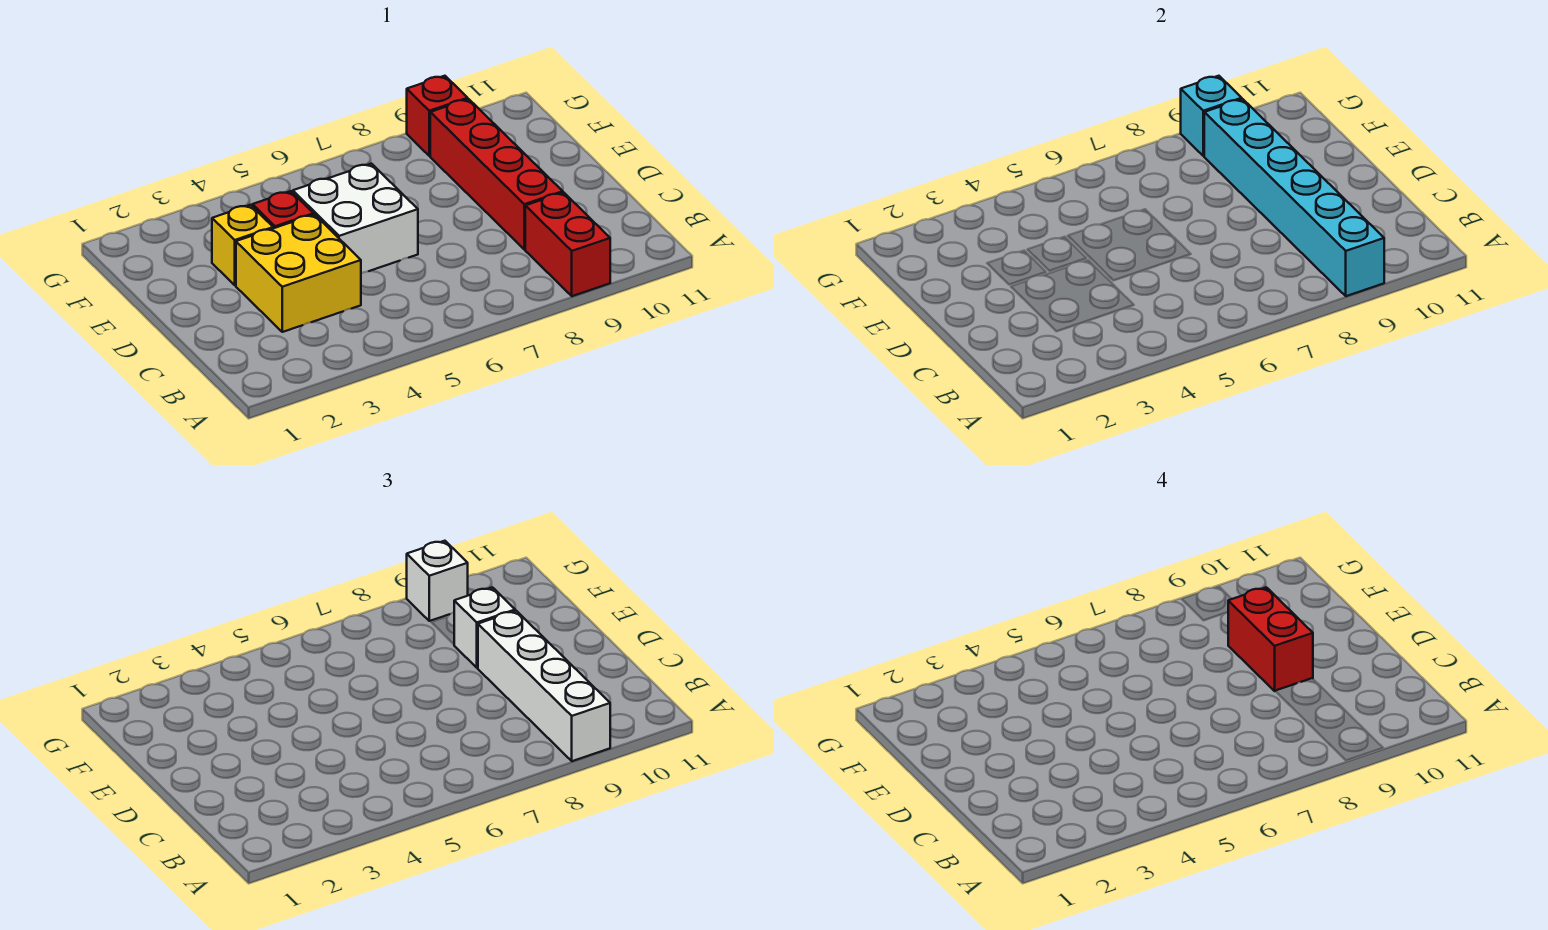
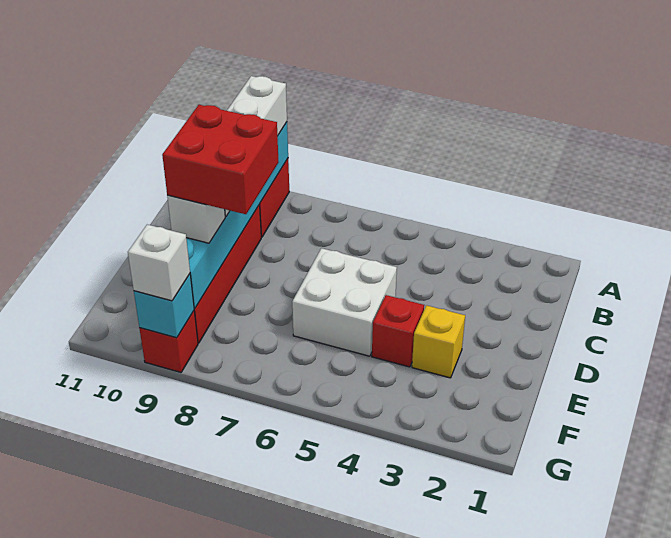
yellow 2x2 brick [236,215,361,332] -> none
red 1x2 brick [1228,587,1313,691] -> red 2x2 brick [162,105,279,214]

